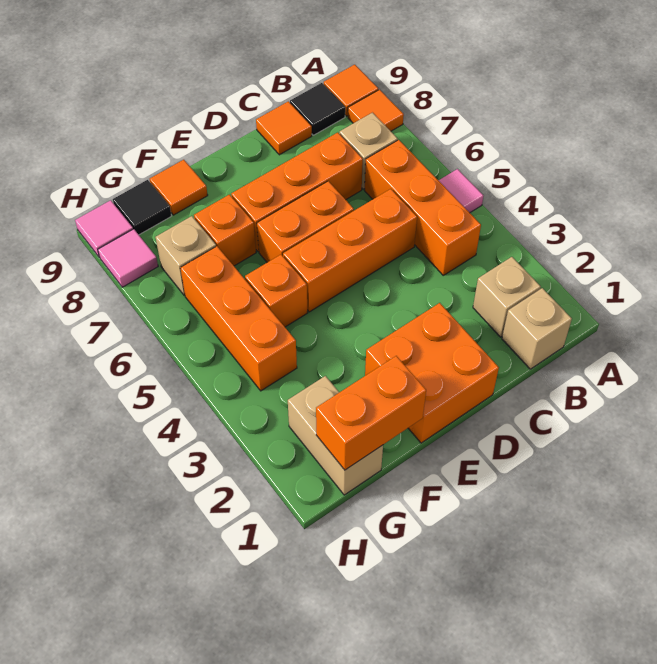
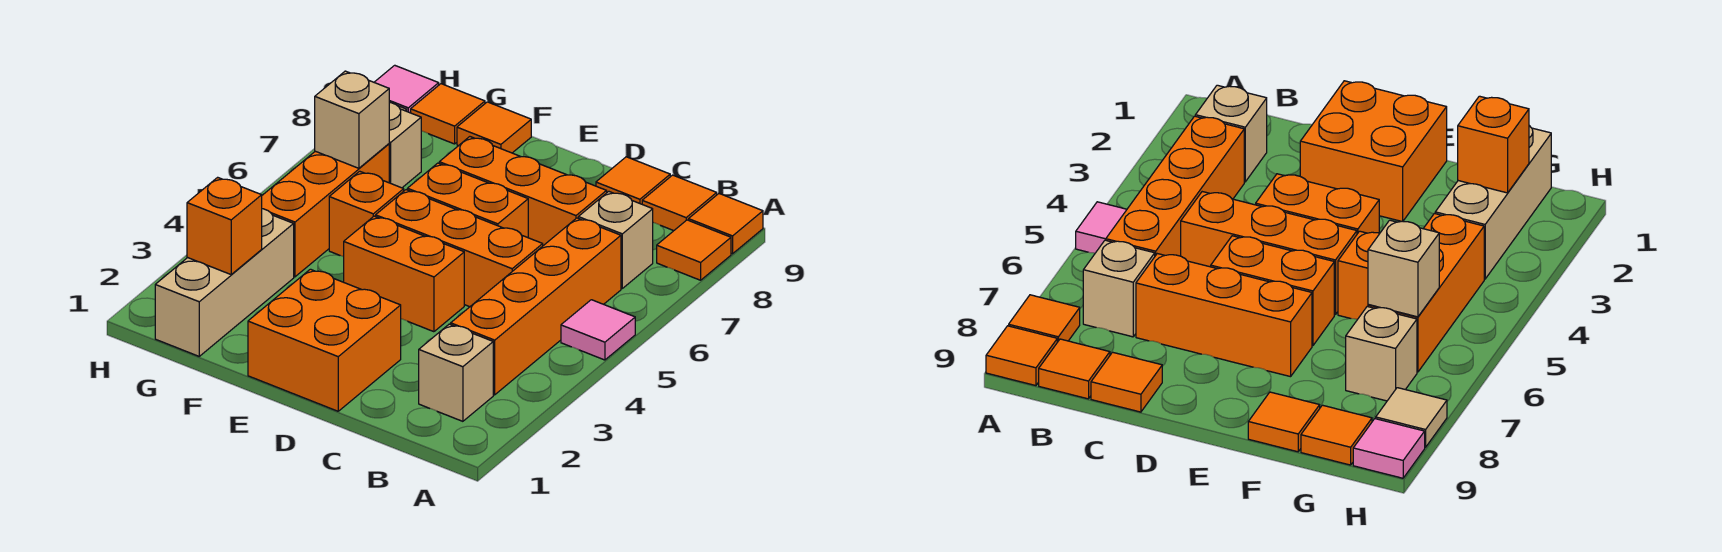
tan 1x1 brick [502,288,572,369] -> tan 1x1 brick moved to [315,71,389,168]
orange 1x3 brick [365,140,481,275] -> orange 1x4 brick [451,218,621,395]
black 1x1 tile [290,83,345,135] -> orange 1x1 tile [642,175,717,231]
orange 1x2 brick [316,356,426,470] -> orange 1x2 brick moved to [344,216,464,332]
orange 1x1 brick [194,195,256,266] -> orange 1x1 brick moved to [187,177,262,274]
tan 1x2 brick [288,376,383,495] -> tan 1x3 brick [155,209,294,356]
black 1x1 tile [113,180,171,235] -> orange 1x1 tile [411,84,485,144]
pink 1x1 tile [98,229,158,287] -> tan 1x1 tile [1376,388,1447,447]

